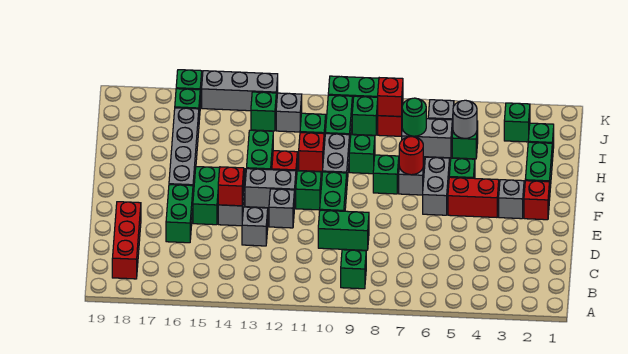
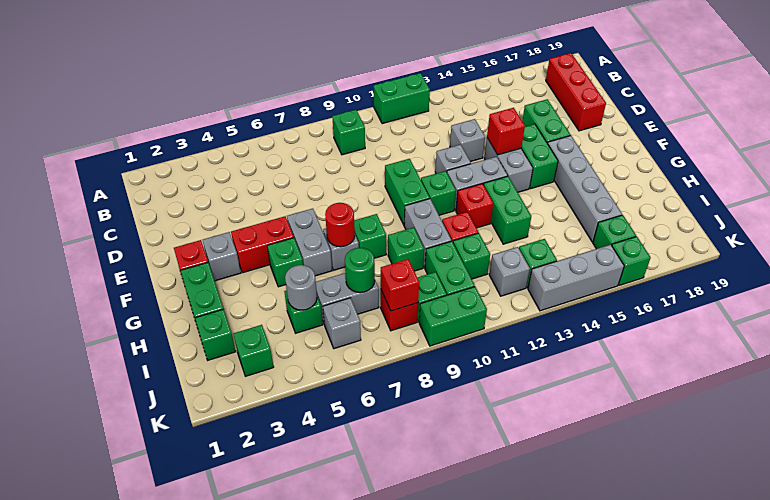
green 1x2 brick [318,210,369,250] -> green 1x2 brick moved to [374,73,430,124]

